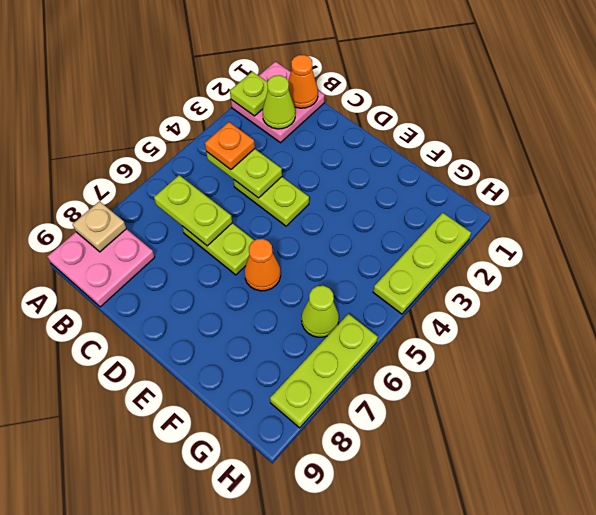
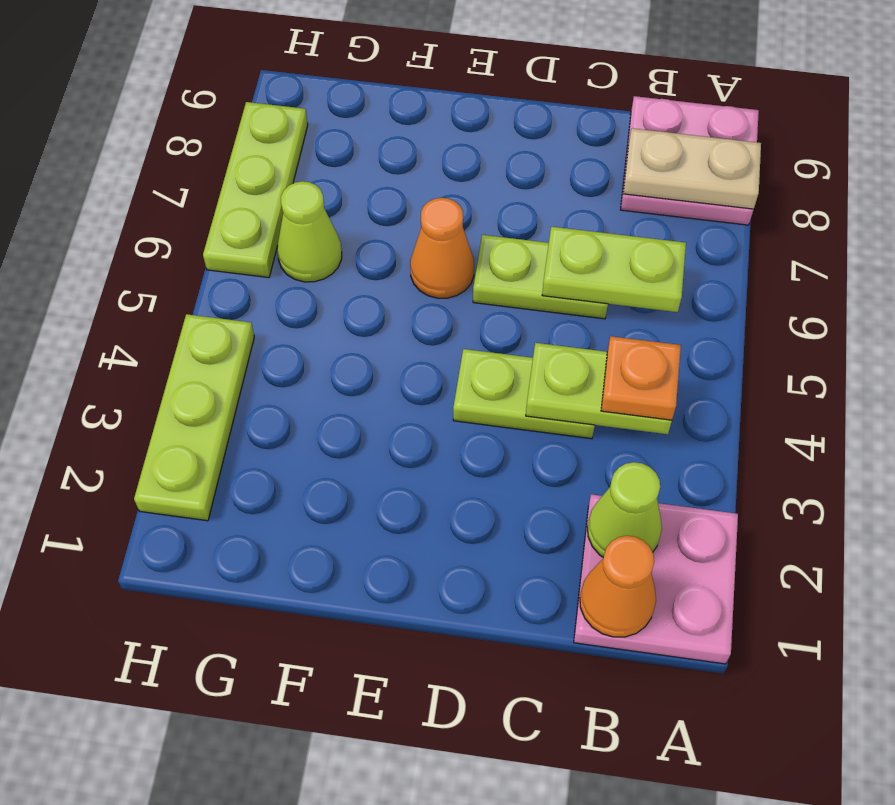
lime 1x1 plate [230,72,268,116] -> none
tan 1x1 plate [73,201,126,252] -> tan 1x2 plate [623,128,761,209]

